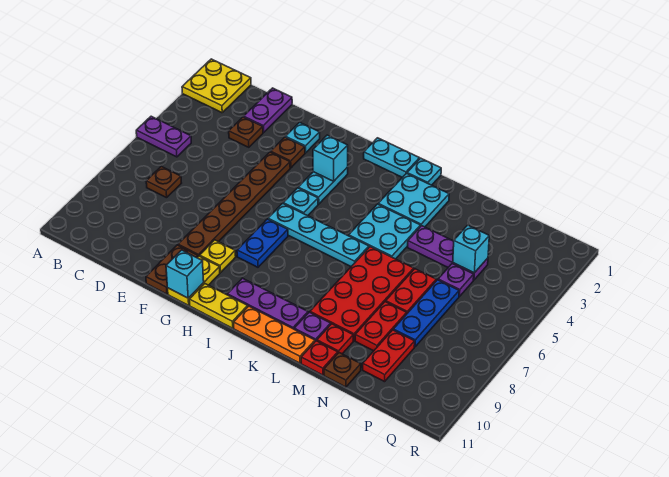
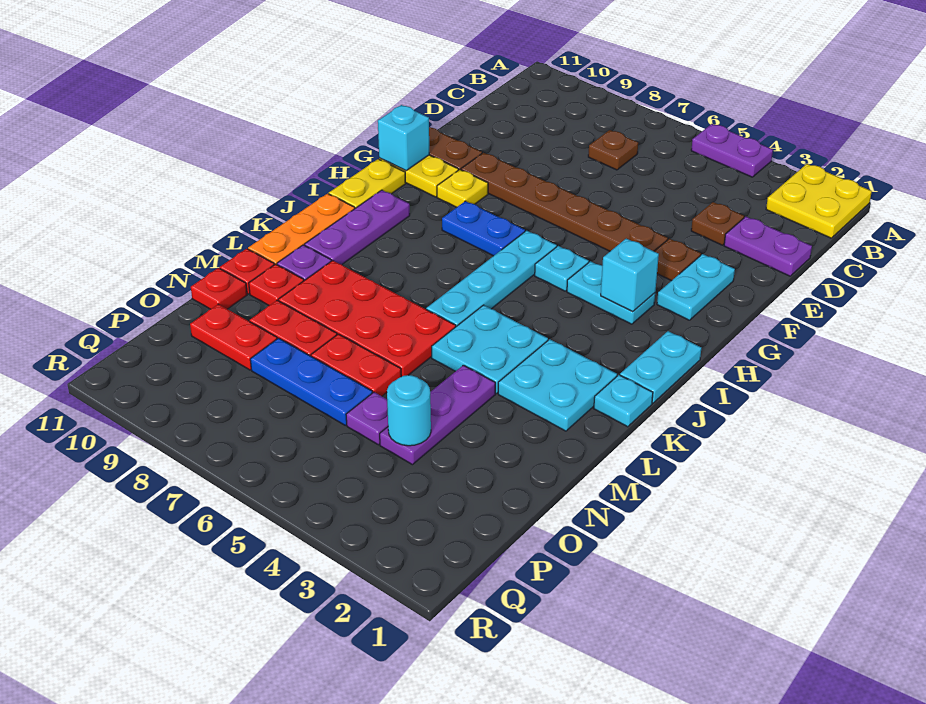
purple 1x2 plate [136,116,191,157] -> purple 1x2 plate turned to [691,124,773,177]
cyan 1x1 plate [285,122,320,153] -> cyan 1x2 plate [657,254,735,320]
brown 1x1 plate [324,353,361,387] -> red 1x1 plate [191,268,247,309]
cyan 1x1 brick [453,225,489,273] -> cyan 1x1 round brick [387,375,431,446]

